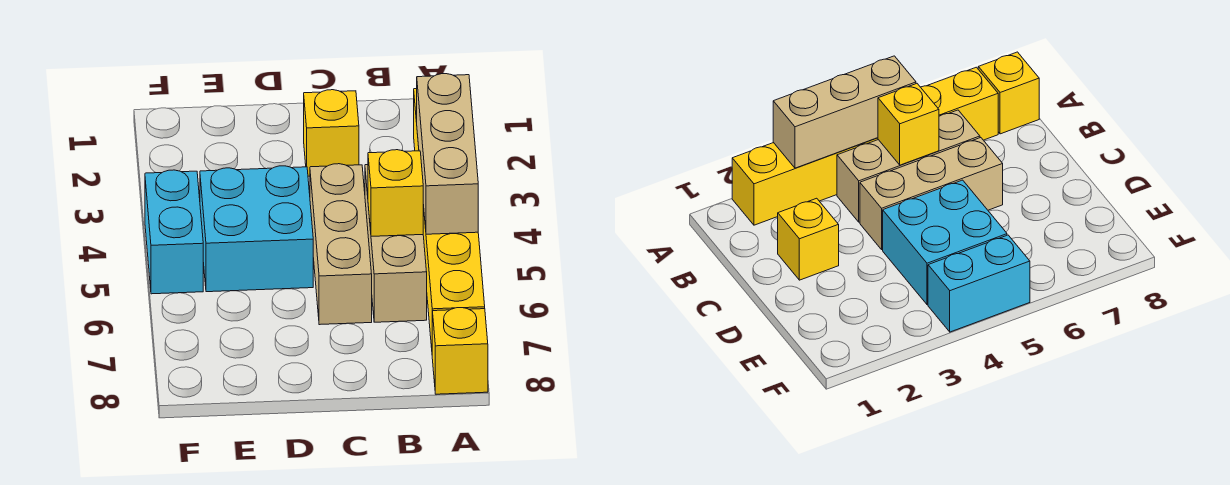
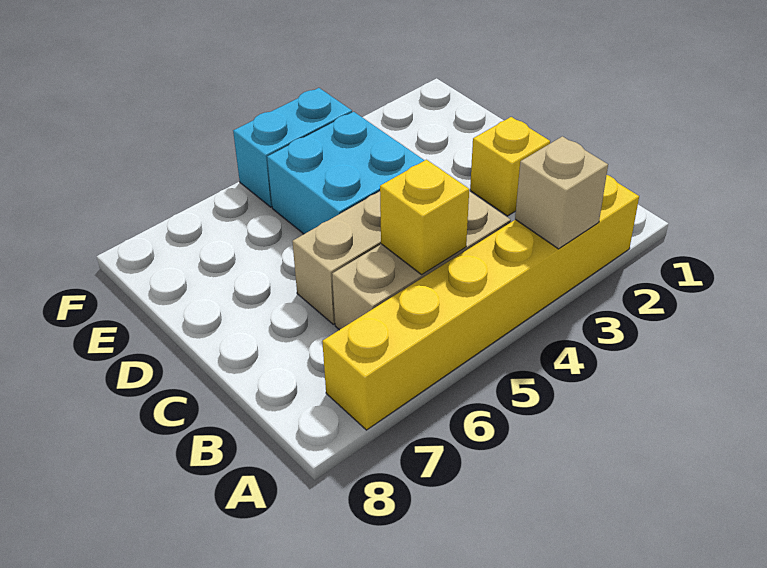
tan 1x3 brick [417,74,478,234] -> tan 1x1 brick [515,136,608,249]
yellow 1x1 brick [432,308,488,394] -> none

